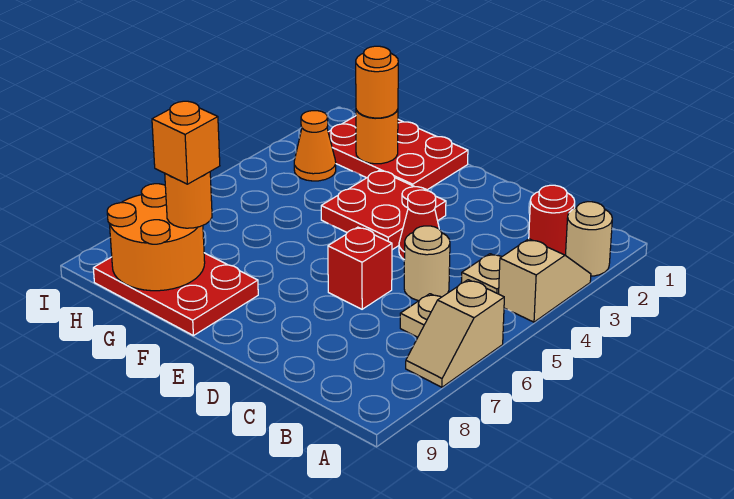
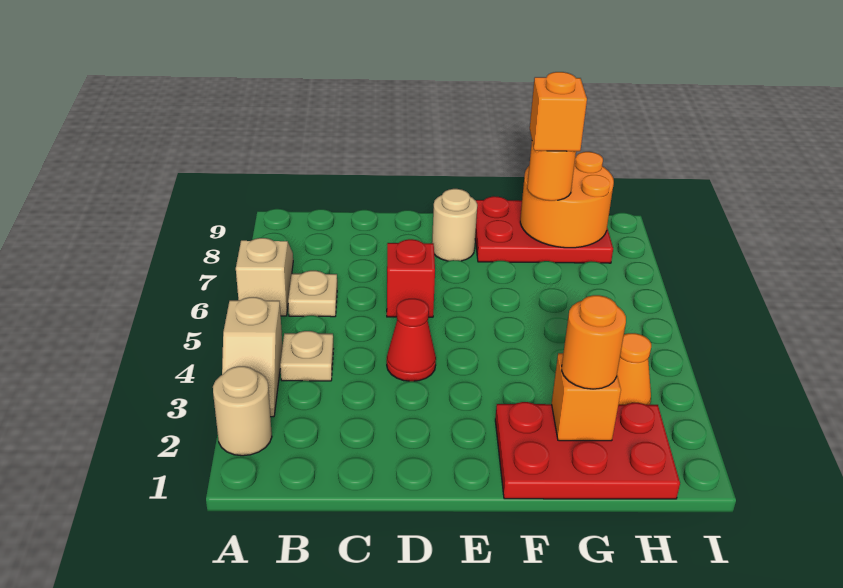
red 1x1 round brick [529,185,575,255] -> none
tan 1x1 round brick [404,226,450,301] -> tan 1x1 round brick moved to [432,189,477,261]
red 2x2 plate [321,171,446,250] -> none
orange 1x1 round brick [356,109,398,164] -> orange 1x1 brick [552,353,621,441]

